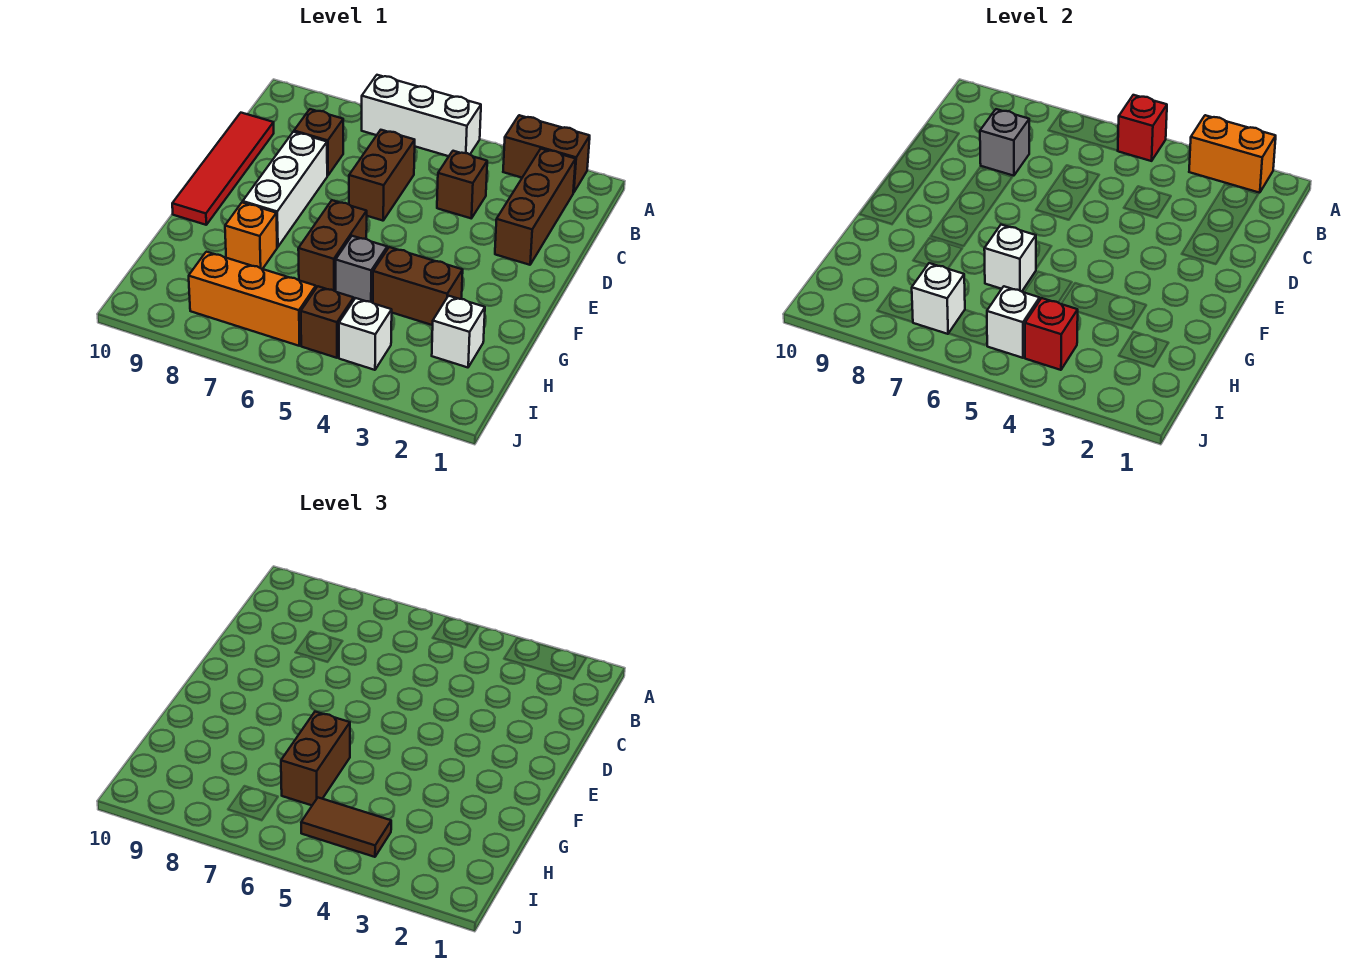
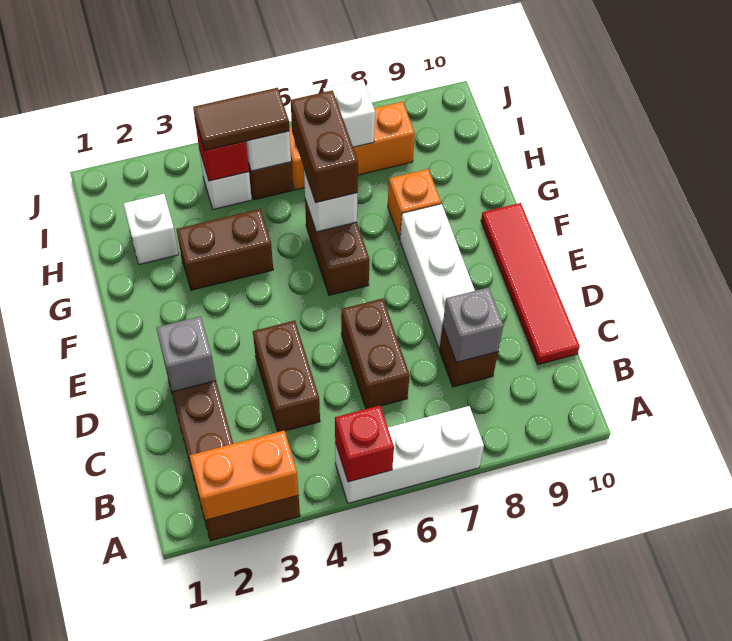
brown 1x1 brick [437,151,487,218] -> brown 1x2 brick [253,321,320,432]
grey 1x1 brick [336,236,387,303] -> grey 1x1 brick moved to [156,316,216,392]

